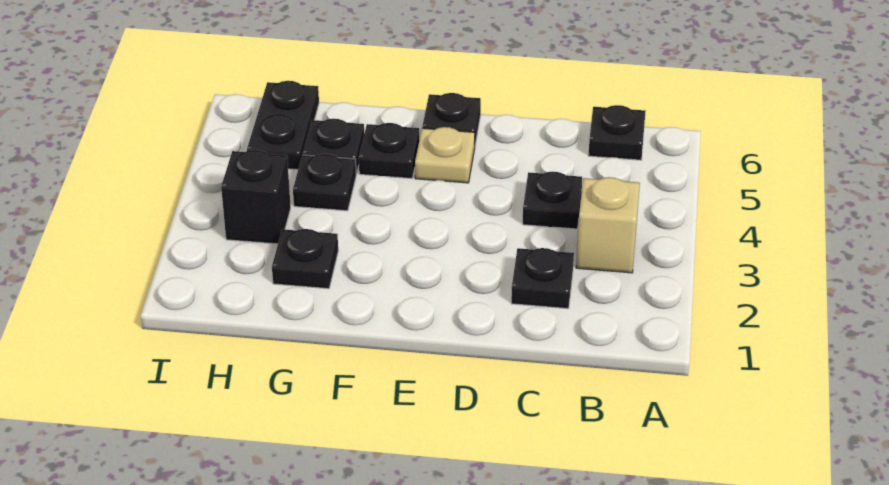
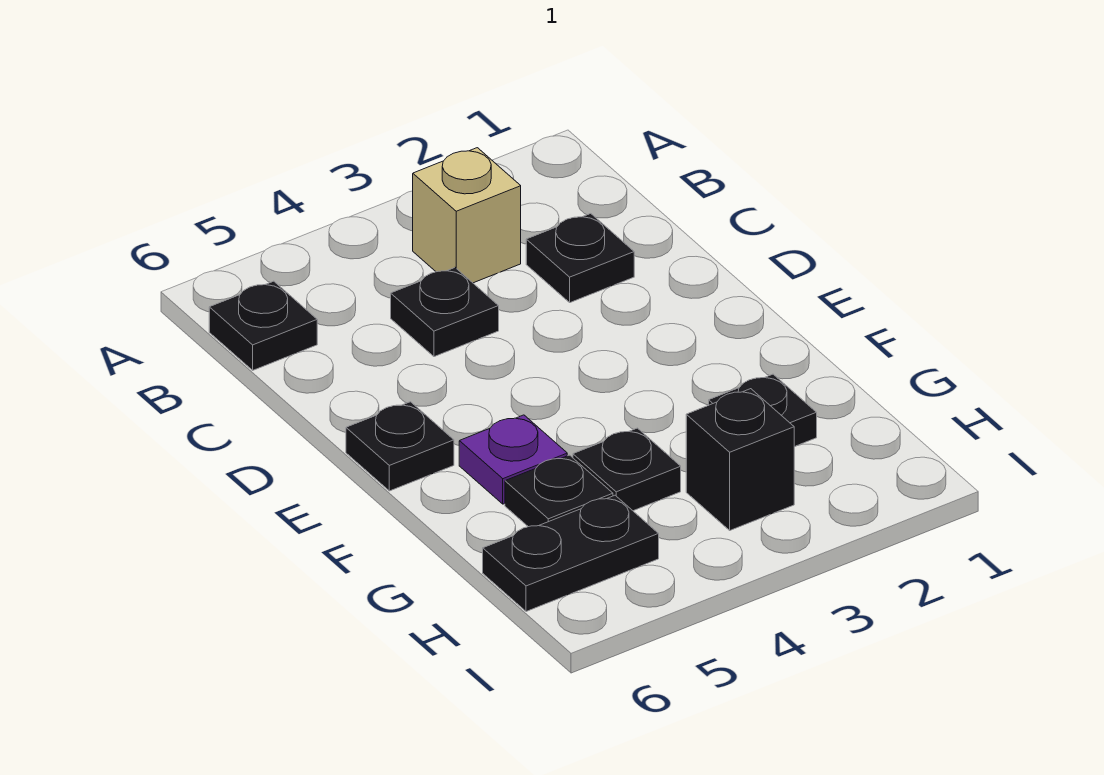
tan 1x1 plate [415,127,475,183] -> none
black 1x1 plate [359,123,419,179] -> purple 1x1 plate [459,415,567,504]

